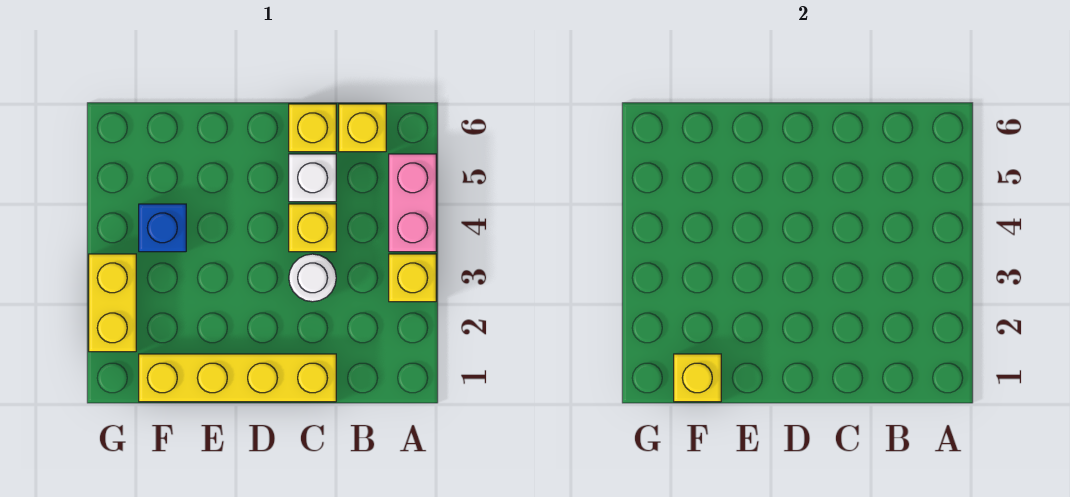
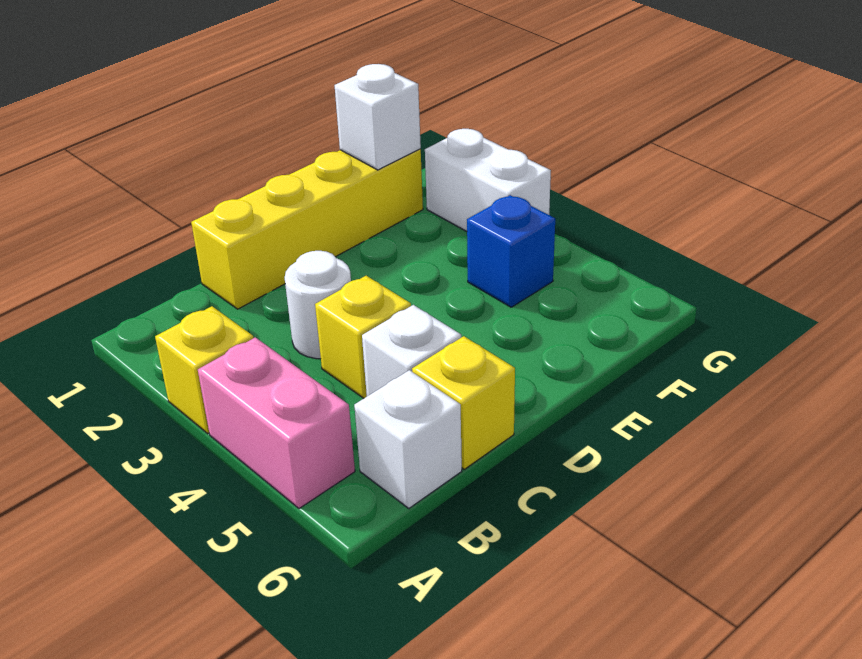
yellow 1x1 brick [339,104,386,152] -> white 1x1 brick [354,370,462,508]
yellow 1x1 brick [674,354,721,402] -> white 1x1 brick [335,64,421,170]
yellow 1x2 brick [89,254,136,352] -> white 1x2 brick [425,129,551,231]

